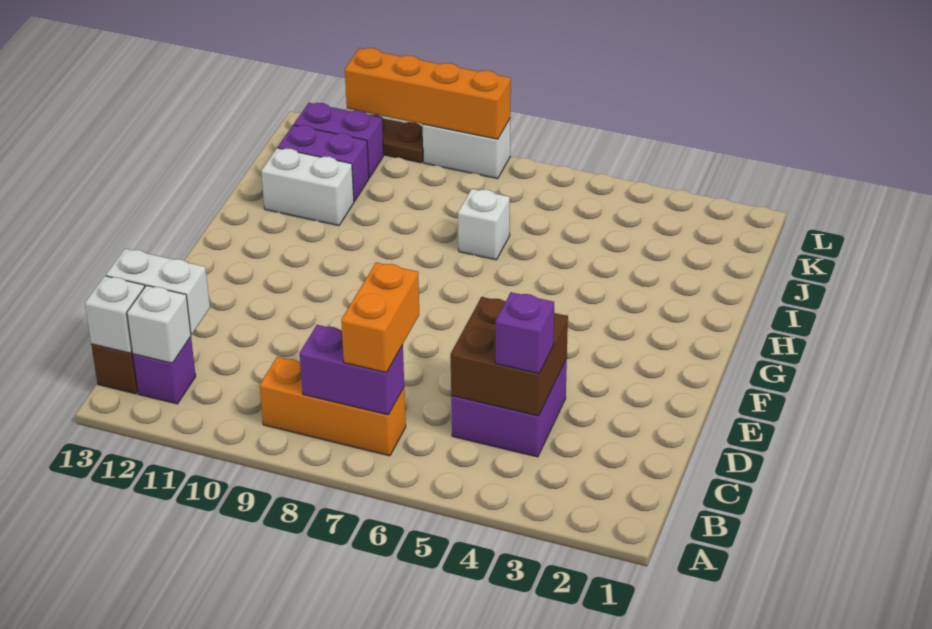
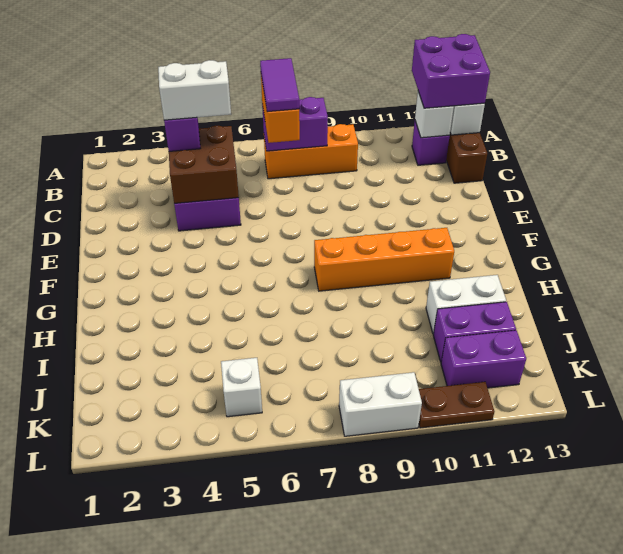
none -> purple 2x2 brick [412,34,490,108]
none -> purple 1x2 tile [260,58,299,112]
white 1x2 brick [106,249,210,334] -> white 1x2 brick moved to [158,60,231,120]
white 1x1 brick [458,189,510,260] -> white 1x1 brick moved to [221,358,262,417]
orange 1x4 brick [345,48,511,139] -> orange 1x4 brick moved to [314,228,454,291]

